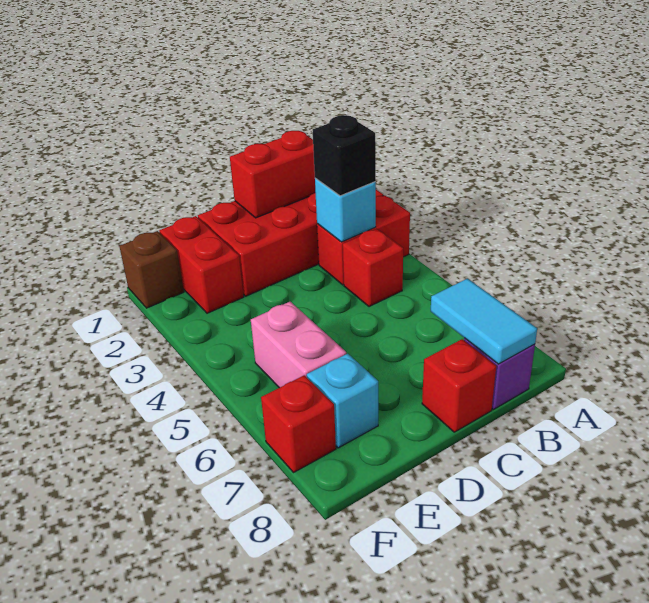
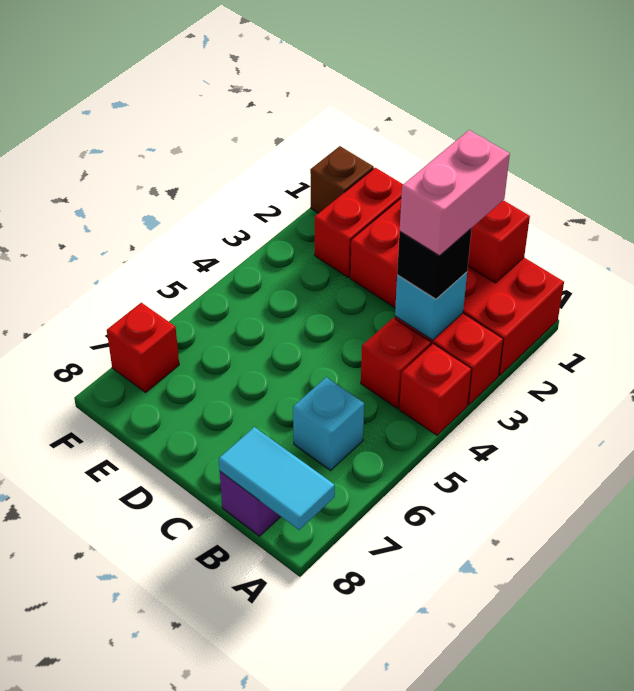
cyan 1x2 tile [431,279,537,364] -> cyan 1x2 tile turned to [219,427,335,530]
red 1x1 brick [422,339,496,432] -> red 1x1 brick moved to [399,344,472,435]
pink 1x2 brick [251,302,346,388] -> pink 1x2 brick moved to [400,130,510,256]
cyan 1x1 brick [307,354,378,448] -> cyan 1x1 brick moved to [293,377,364,470]

